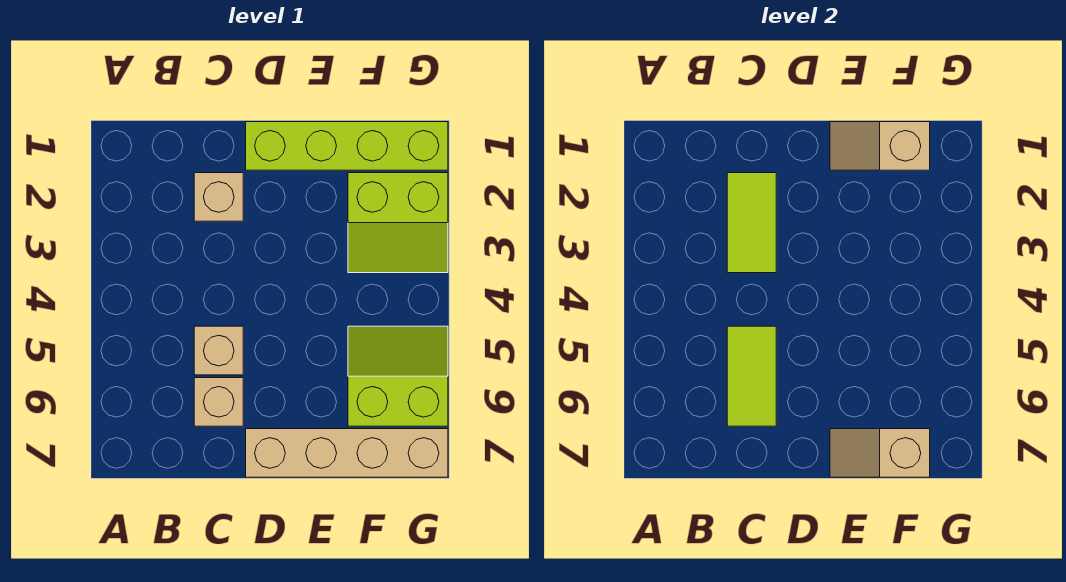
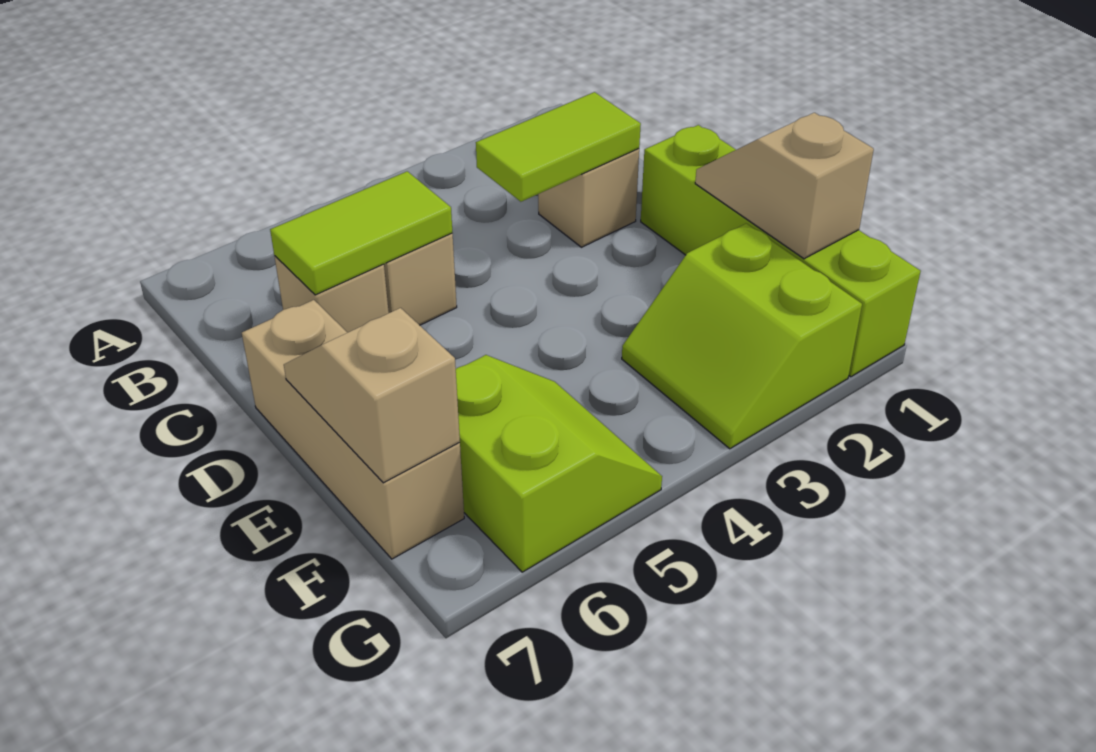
tan 1x4 brick [246,429,448,477] -> tan 1x3 brick [242,300,464,559]

